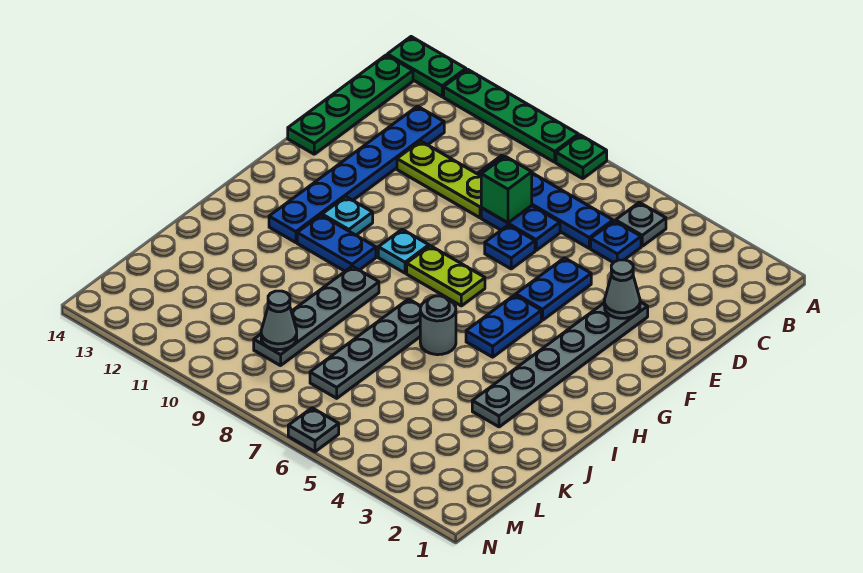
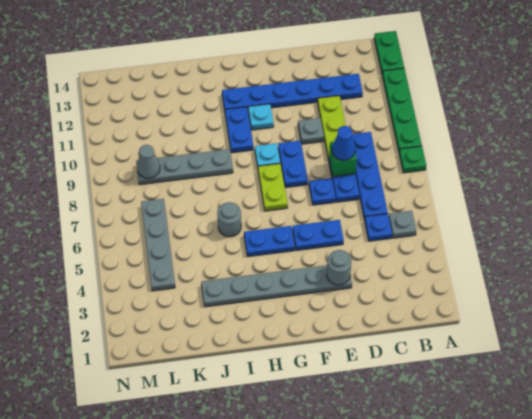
green 1x4 plate [288,55,413,154] -> none
none -> blue 1x1 cone [332,126,355,160]
grey 1x1 cone [604,260,640,318] -> grey 1x1 round brick [327,250,351,285]
none -> blue 1x2 plate [278,140,308,187]
grey 1x4 plate [310,299,421,398] -> grey 1x4 plate turned to [141,199,175,291]
grey 1x1 plate [288,408,339,452] -> grey 1x1 plate moved to [298,118,324,144]

